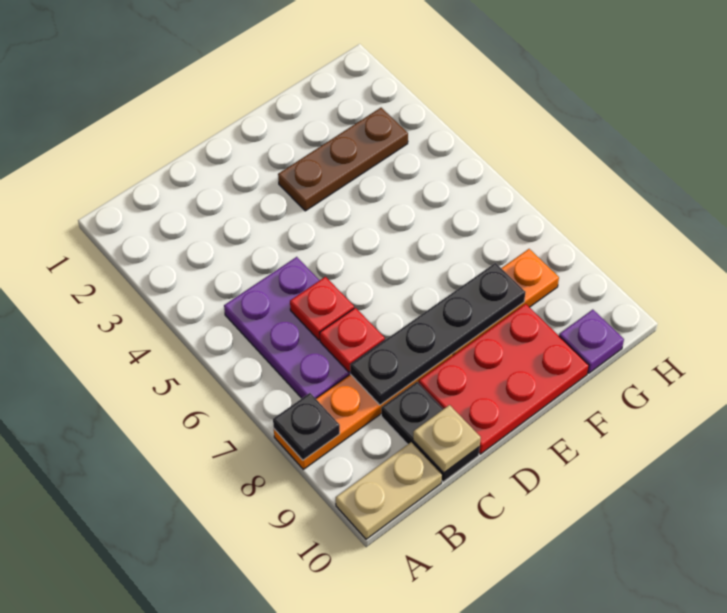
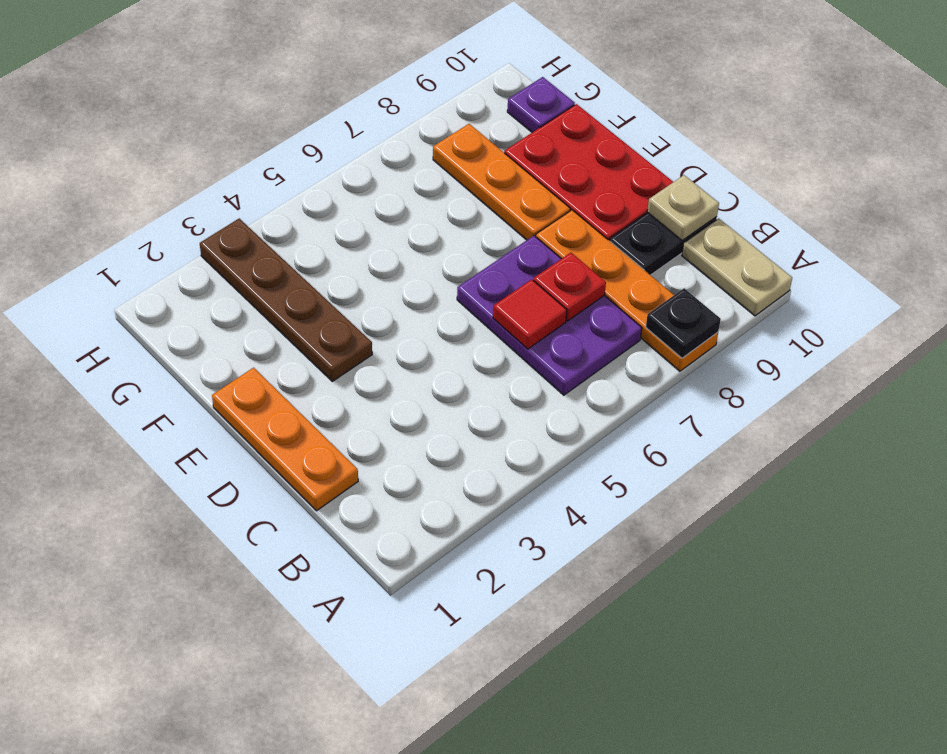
purple 2x3 plate [224,257,350,399] -> purple 2x3 plate turned to [457,236,642,395]
none -> orange 1x3 plate [212,368,358,511]
red 1x1 plate [290,277,354,340] -> red 1x1 tile [493,279,567,349]
black 1x4 plate [350,263,526,405] -> none
brown 1x3 plate [278,108,408,211] -> brown 1x4 plate [200,218,372,381]

